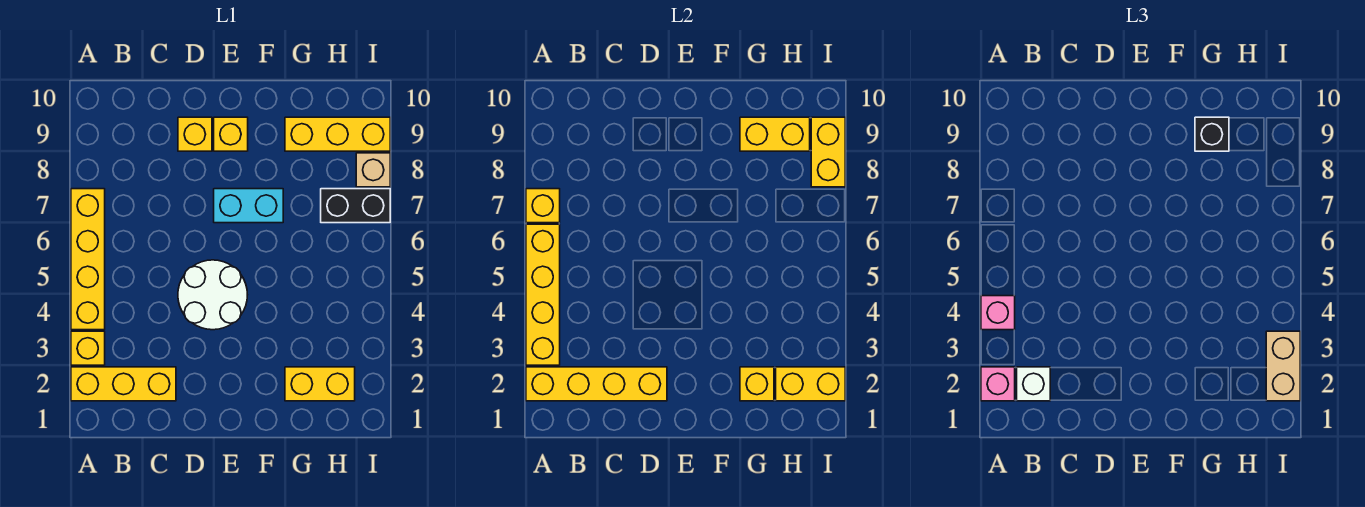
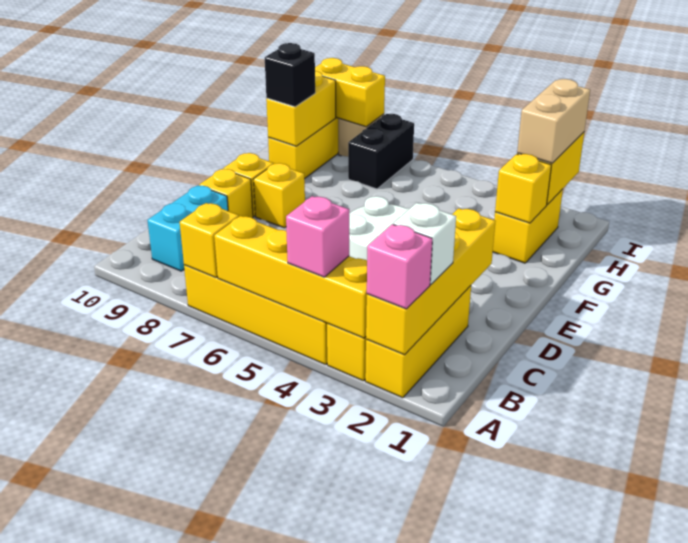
cyan 1x2 brick [214,189,283,223] -> cyan 1x2 brick moved to [148,186,228,271]
none -> yellow 1x1 brick [253,163,305,228]
tan 1x2 brick [1266,331,1300,401] -> tan 1x2 brick turned to [517,79,590,163]

